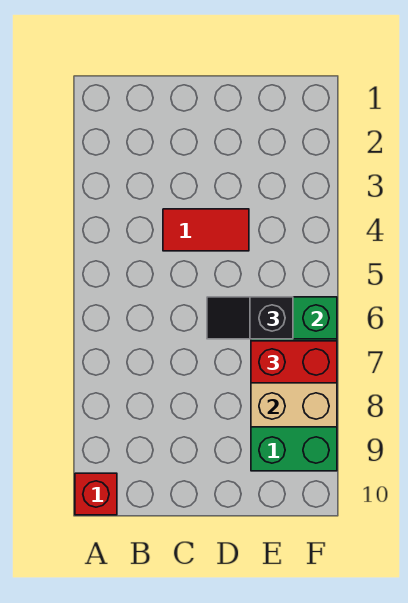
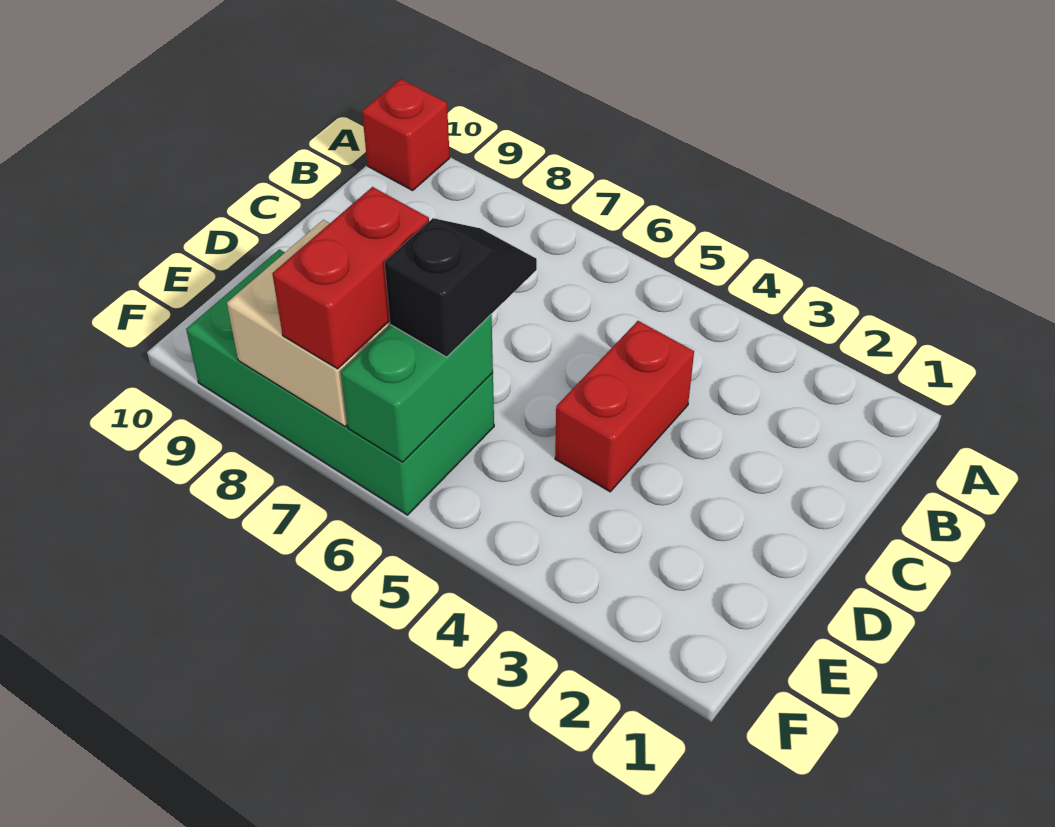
red 1x2 tile [163,209,249,251] -> red 1x2 brick [555,321,694,492]

